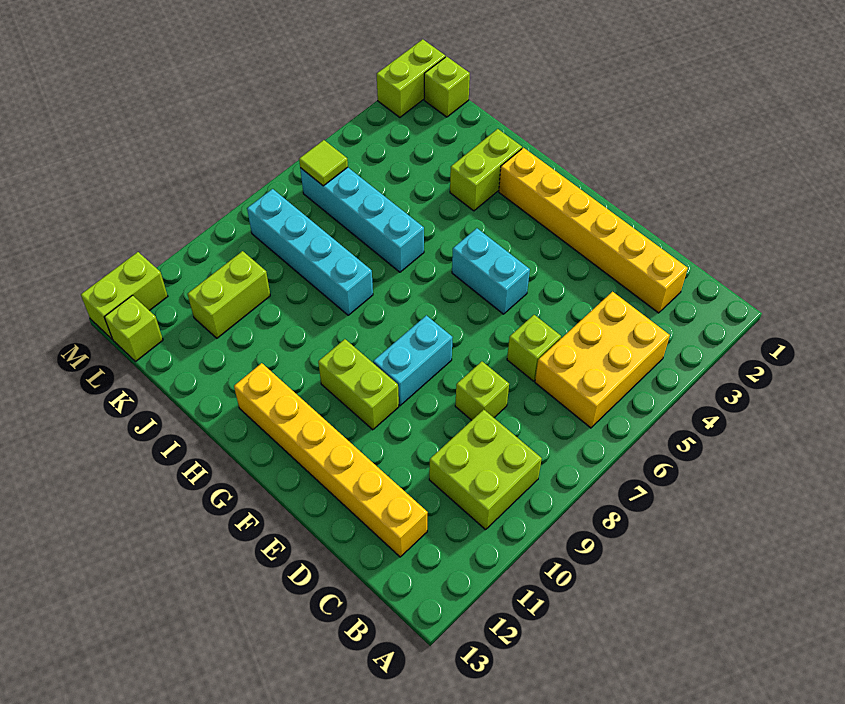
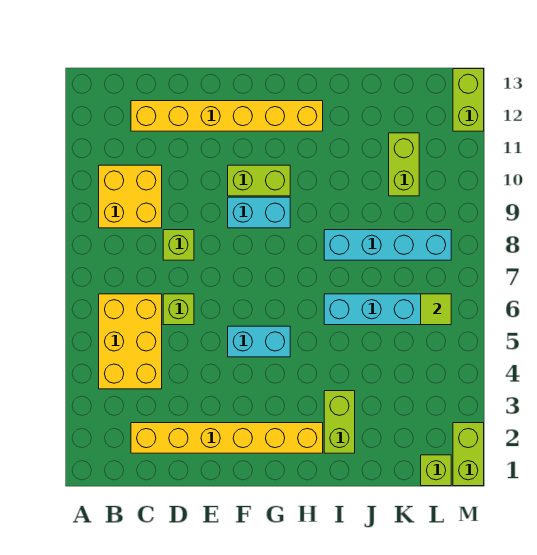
lime 2x2 brick [429,410,542,530] -> yellow 2x2 brick [99,165,162,228]
cyan 1x2 brick [373,315,453,406] -> cyan 1x2 brick turned to [228,197,290,228]
lime 1x1 brick [104,295,163,362] -> none

